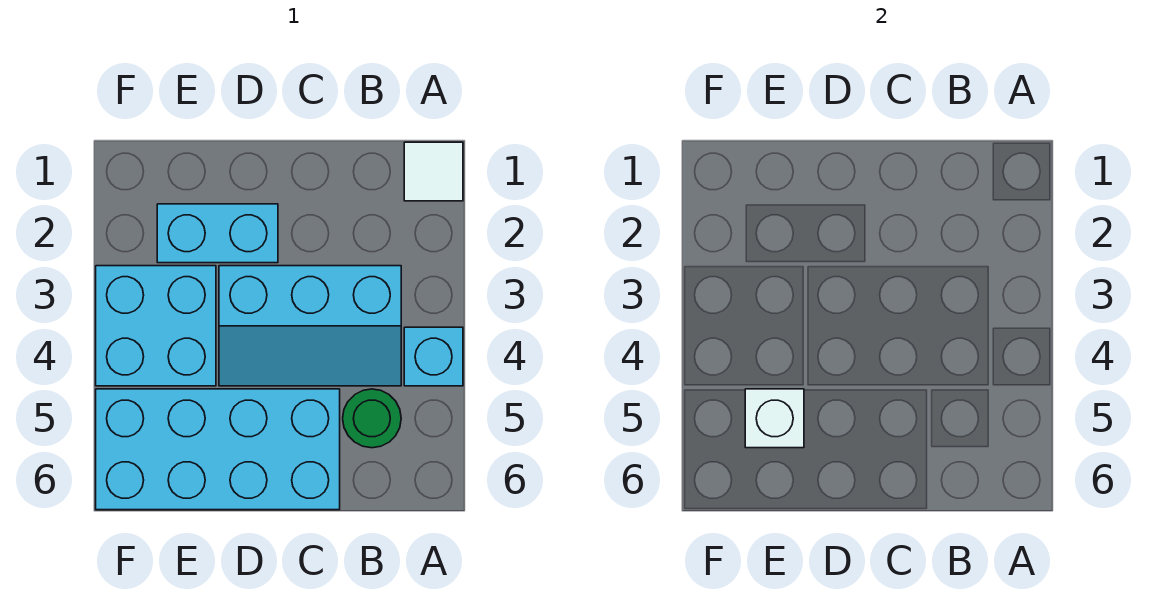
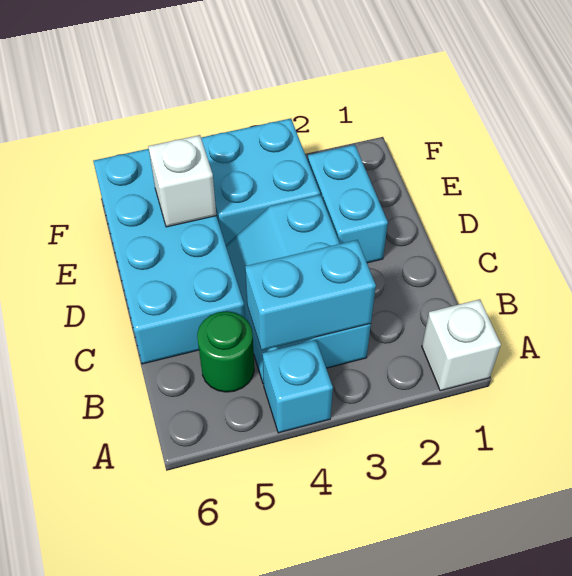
white 1x1 tile [404,142,463,201] -> white 1x1 brick [422,299,501,391]
none -> cyan 1x2 brick [245,240,376,350]

